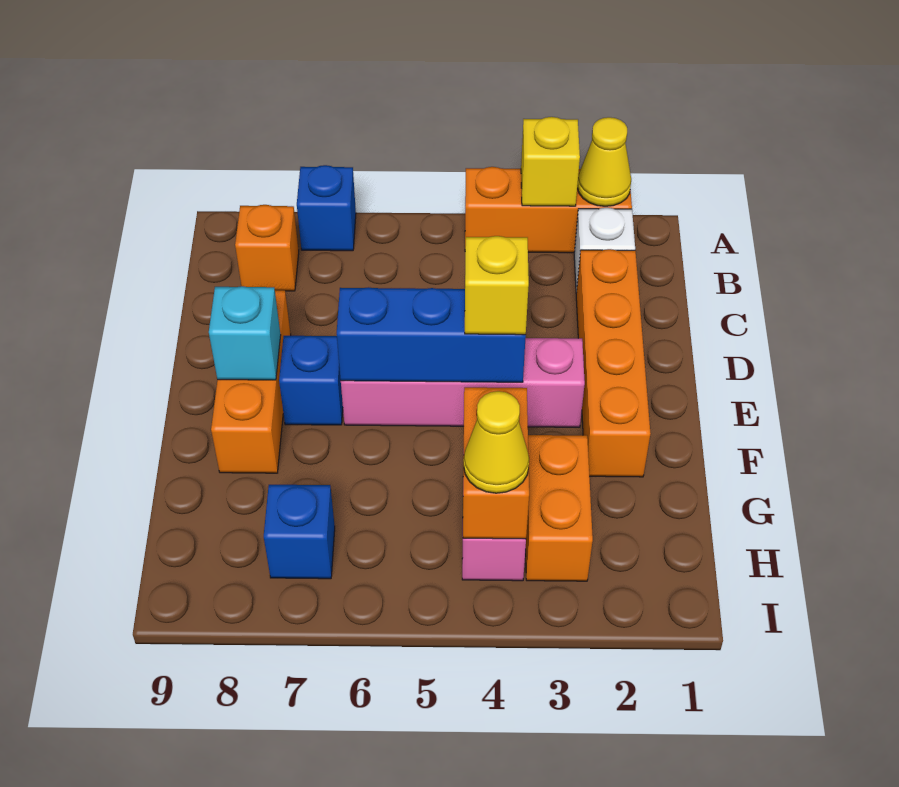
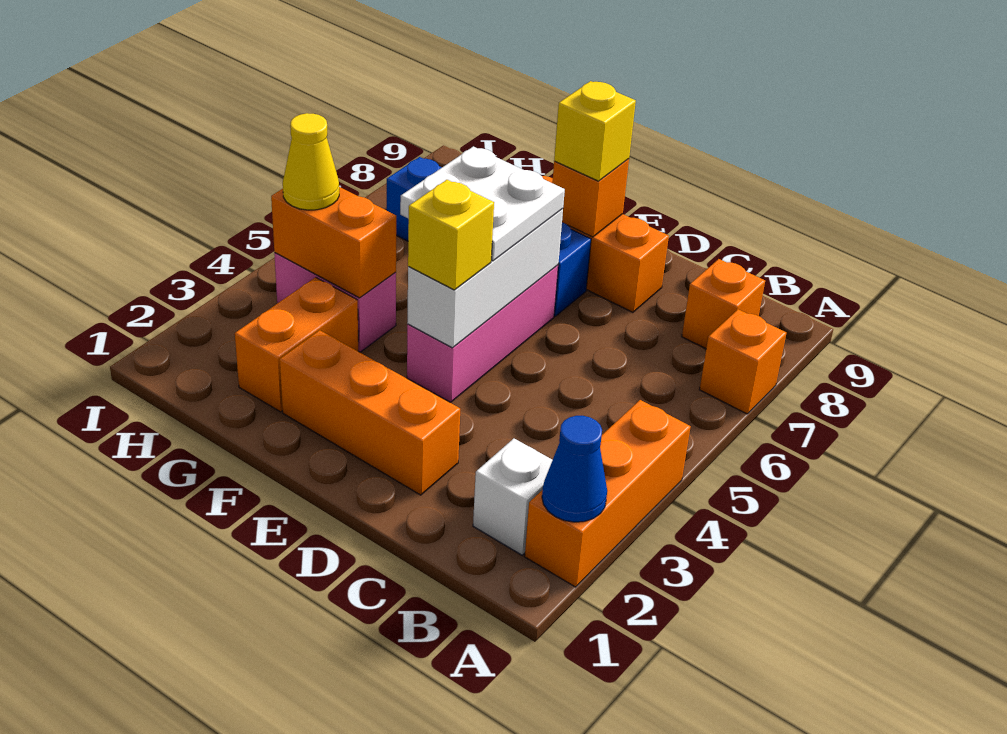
yellow 1x1 cone [577,117,631,206] -> blue 1x1 cone [542,416,607,522]
yellow 1x1 brick [521,117,580,206] -> yellow 1x1 brick moved to [554,81,636,181]
blue 1x1 brick [297,165,356,251] -> orange 1x1 brick [700,309,786,414]
orange 1x4 brick [576,249,651,477] -> orange 1x3 brick [280,330,460,495]
pink 1x4 brick [341,338,585,427] -> pink 1x3 brick [407,265,558,402]
blue 1x3 brick [337,287,526,382] -> white 1x3 brick [407,209,563,348]
none -> white 2x2 plate [400,146,565,261]
cyan 1x1 brick [209,286,281,380] -> orange 1x1 brick [552,159,629,237]
orange 1x2 brick [526,435,593,581] -> orange 1x2 brick turned to [235,277,358,412]

